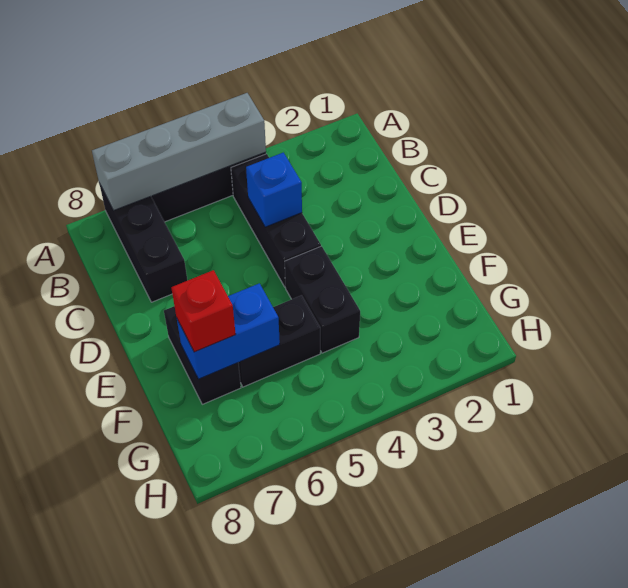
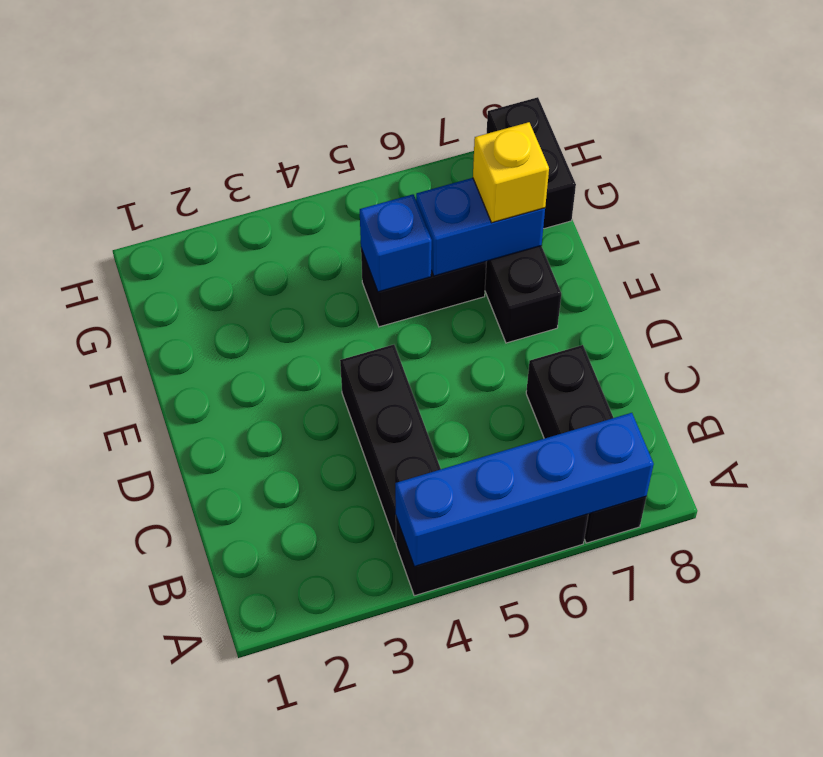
grey 1x4 brick [92,93,266,211] -> blue 1x4 brick [395,413,654,567]
blue 1x1 brick [246,153,302,227] -> blue 1x1 brick moved to [360,194,432,292]
black 1x2 brick [285,246,360,353] -> black 1x2 brick moved to [487,97,576,229]
red 1x1 brick [171,270,236,352] -> yellow 1x1 brick [473,122,549,223]

